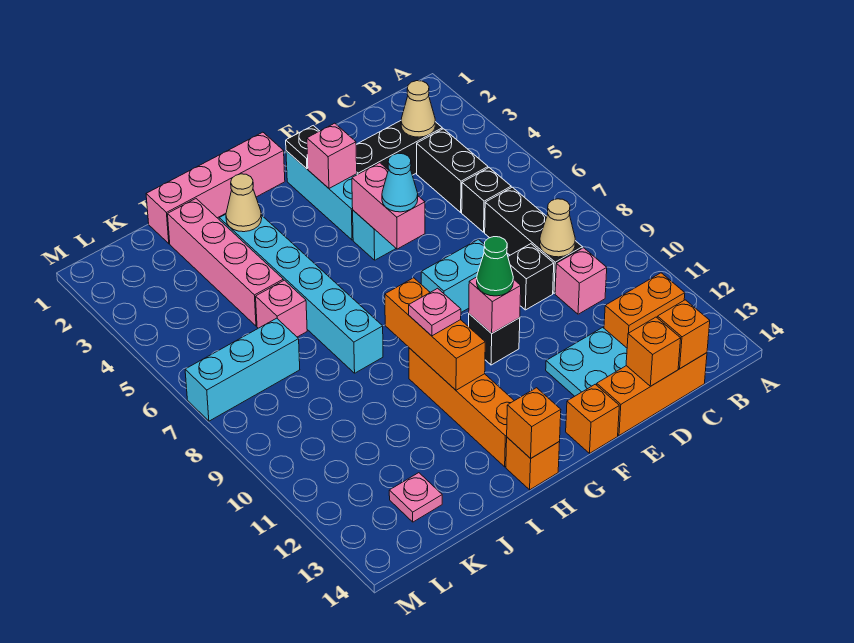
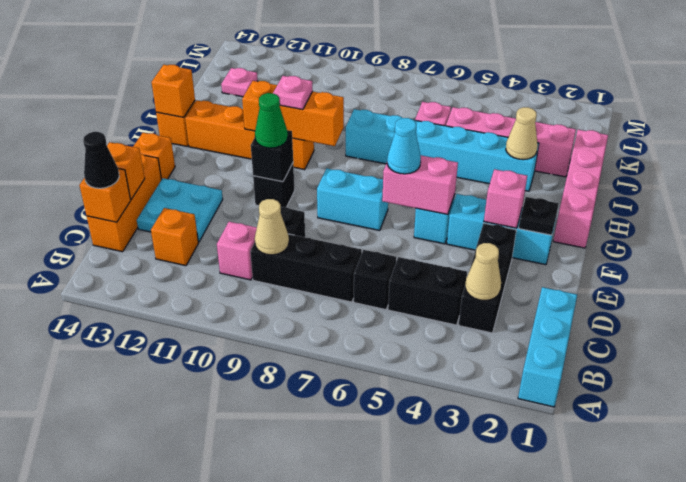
orange 1x2 brick [604,273,685,348] -> orange 1x1 brick [151,208,198,266]
none -> black 1x1 cone [83,132,119,188]
cyan 1x2 brick [421,239,484,312] -> cyan 1x2 brick turned to [317,168,388,231]
pink 1x1 brick [469,277,521,333] -> black 1x1 brick [251,130,293,182]
cyan 1x3 brick [185,318,300,421] -> cyan 1x3 brick moved to [518,287,577,407]

